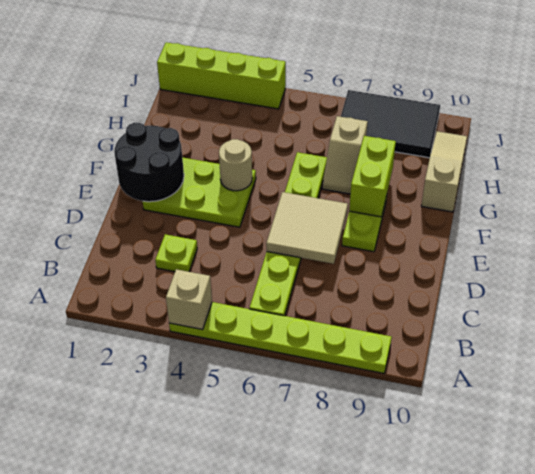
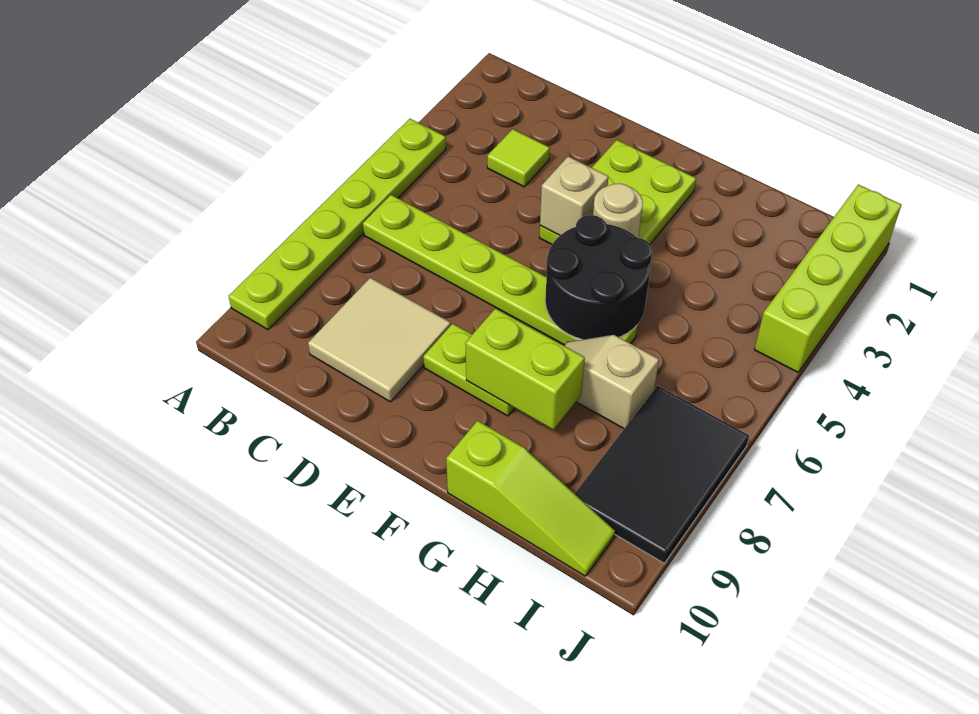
tan 1x1 brick [166,269,212,330] -> tan 1x1 brick moved to [540,156,608,235]
lime 1x1 plate [155,234,197,272] -> lime 1x1 tile [487,129,550,187]
tan 2x2 tile [266,192,348,264] -> tan 2x2 tile moved to [308,278,451,402]
black 2x2 round brick [114,123,184,202] -> black 2x2 round brick moved to [545,215,652,340]
tan 1x3 slope [421,131,467,212] -> lime 1x3 slope [446,421,615,576]

